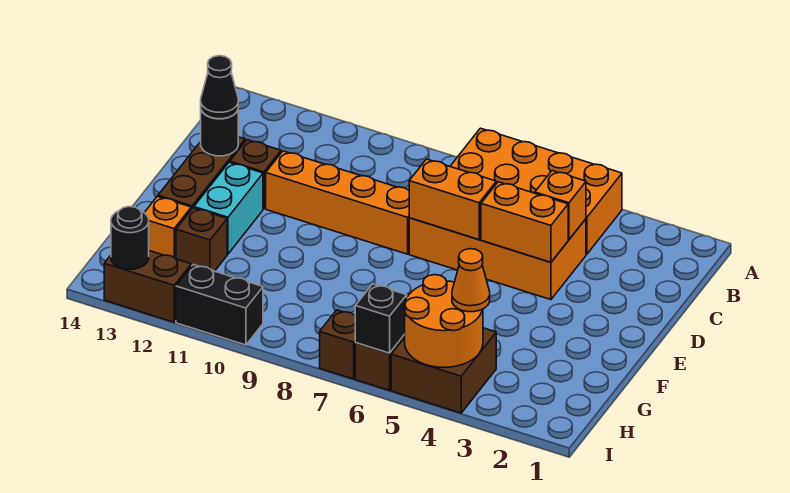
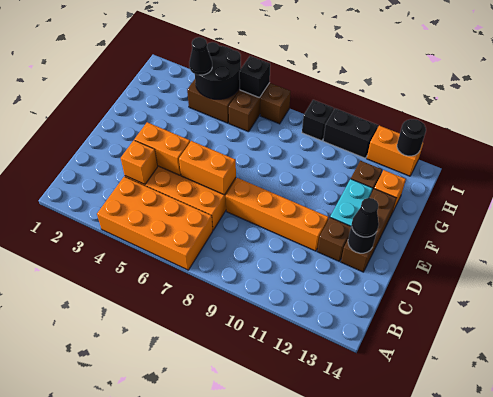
orange 2x2 round brick [404,275,483,367] -> black 2x2 round brick [195,42,241,99]
orange 1x1 cone [452,249,490,312] -> black 1x1 cone [189,37,212,75]
none -> black 1x1 brick [302,100,334,141]
brown 1x2 brick [104,251,191,322] -> orange 1x2 brick [367,126,423,176]

